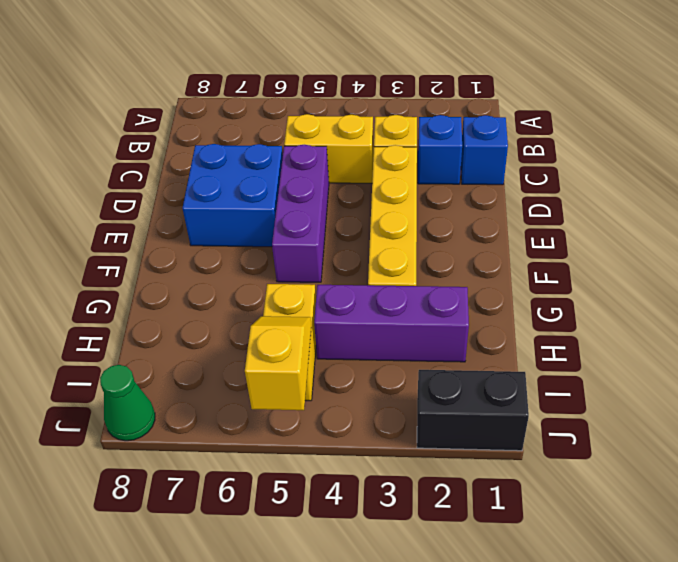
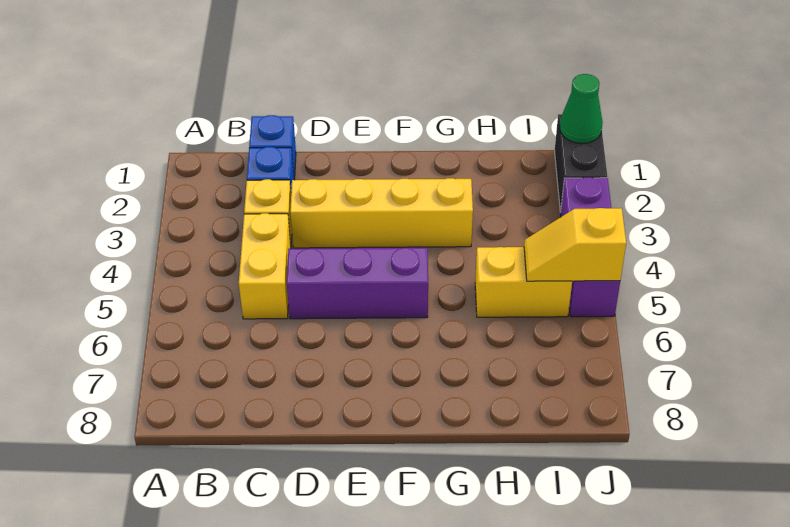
blue 2x2 brick [183,144,283,247] -> none
purple 1x3 brick [314,285,469,362] -> purple 1x3 brick moved to [561,177,620,317]
green 1x1 cone [100,365,155,441] -> green 1x1 cone moved to [560,74,603,144]

